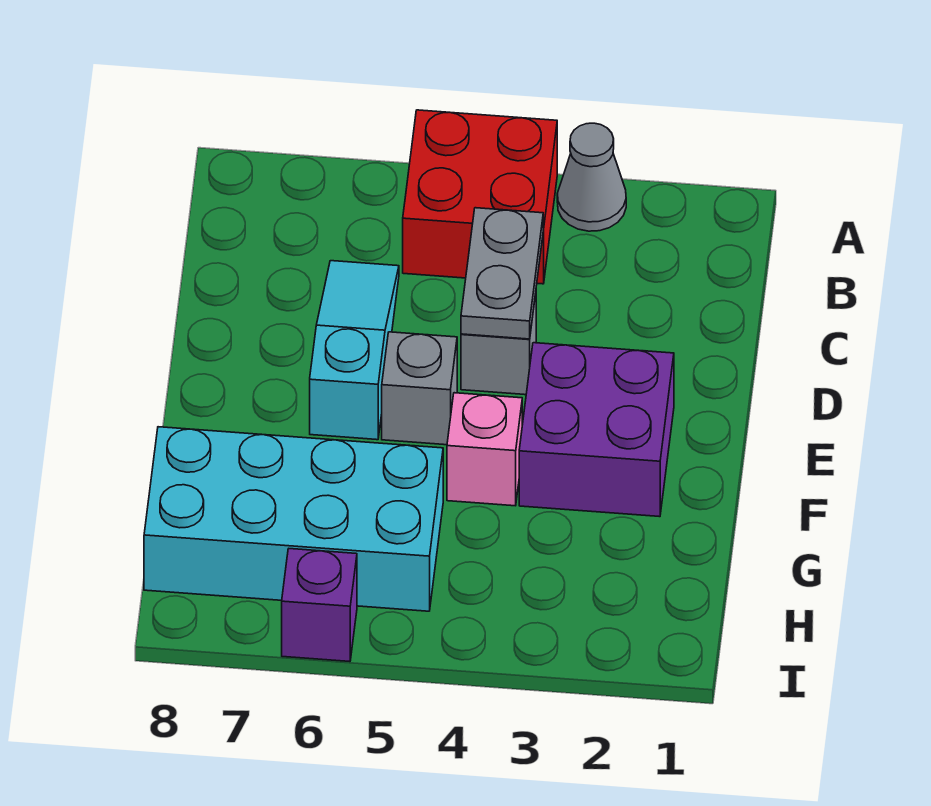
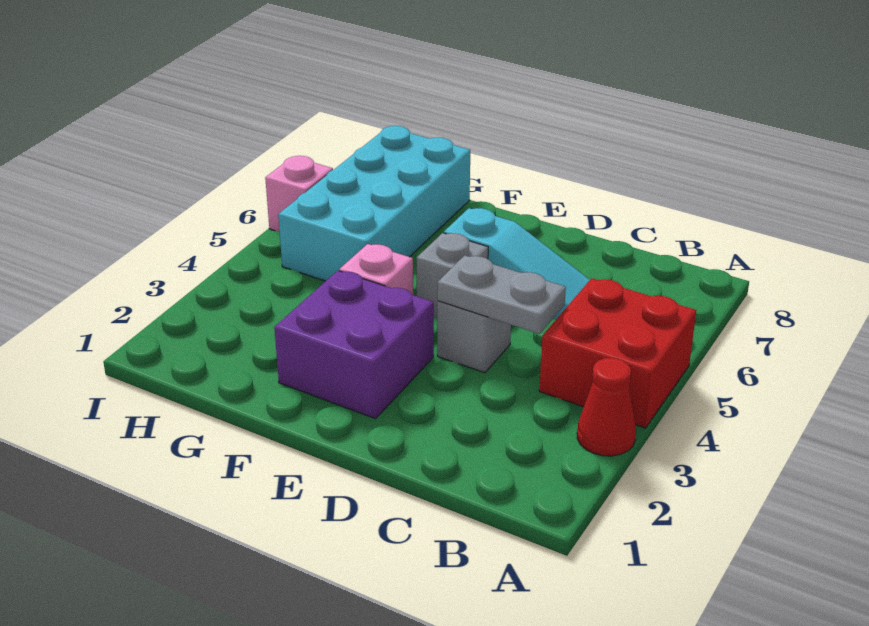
grey 1x1 cone [557,123,626,231] -> red 1x1 cone [577,358,636,456]
purple 1x1 brick [282,549,357,662] -> pink 1x1 brick [265,156,333,231]

